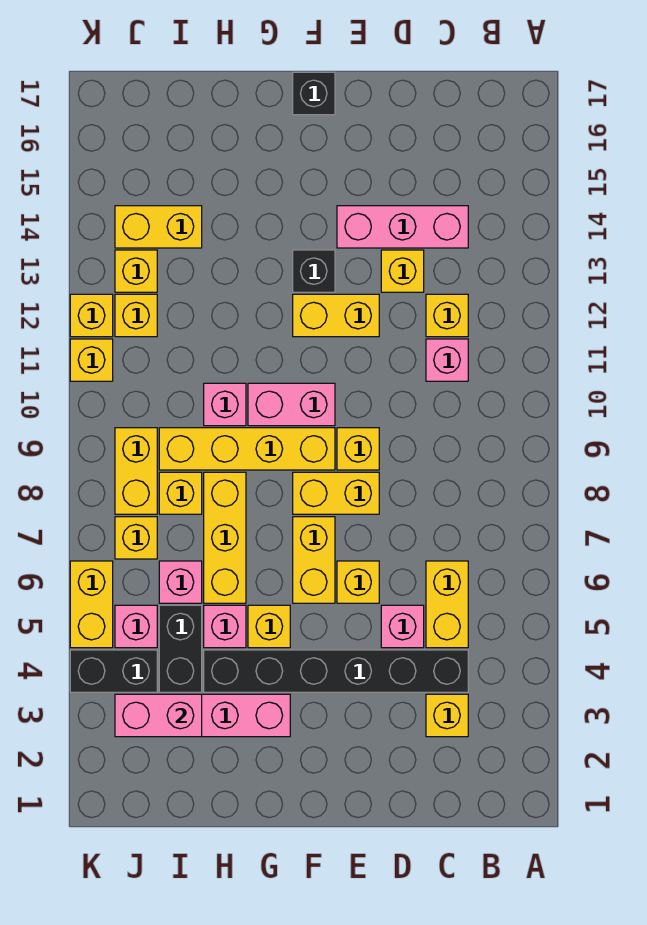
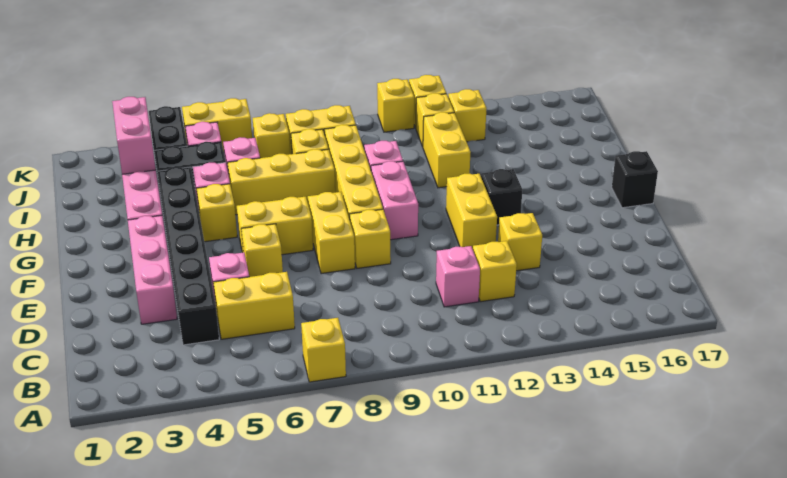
yellow 1x1 brick [426,694,468,737] -> yellow 1x1 brick moved to [301,318,346,382]
pink 1x3 brick [337,206,468,248] -> pink 1x3 brick moved to [128,216,177,324]
yellow 1x2 brick [115,206,202,248] -> yellow 1x2 brick moved to [423,112,471,188]

